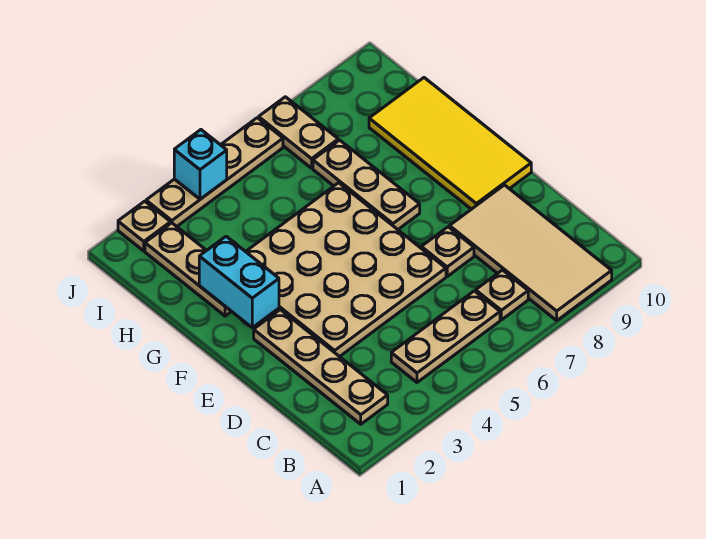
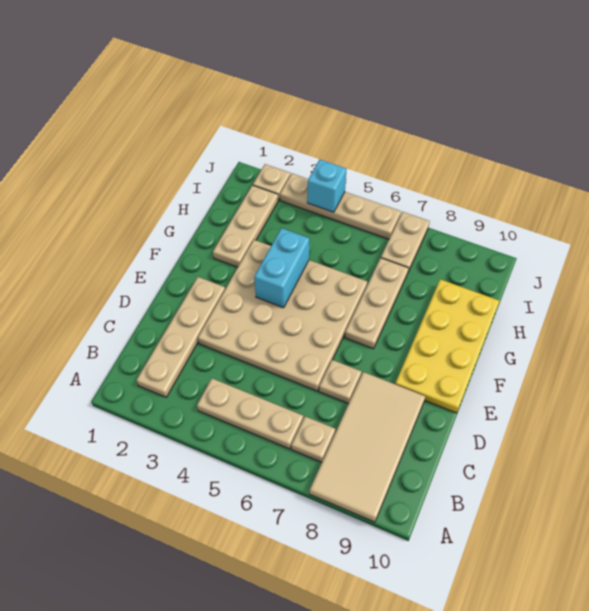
yellow 2x4 tile [369,78,531,209] -> yellow 2x4 plate [395,279,499,413]
cyan 1x2 brick [199,236,279,328] -> cyan 1x2 brick moved to [254,228,309,308]

